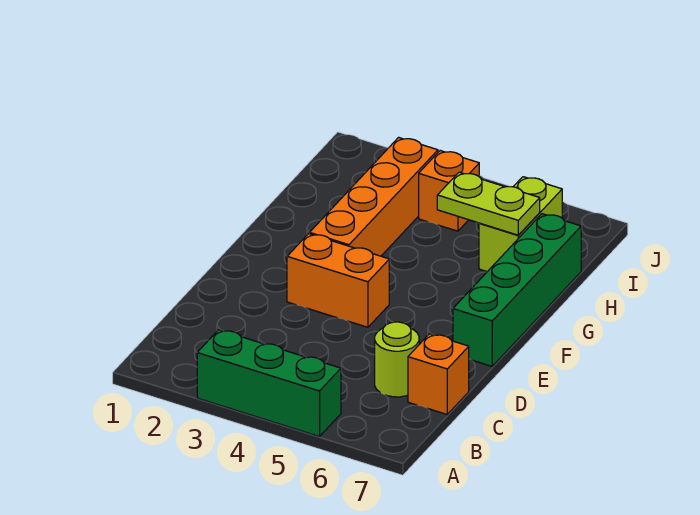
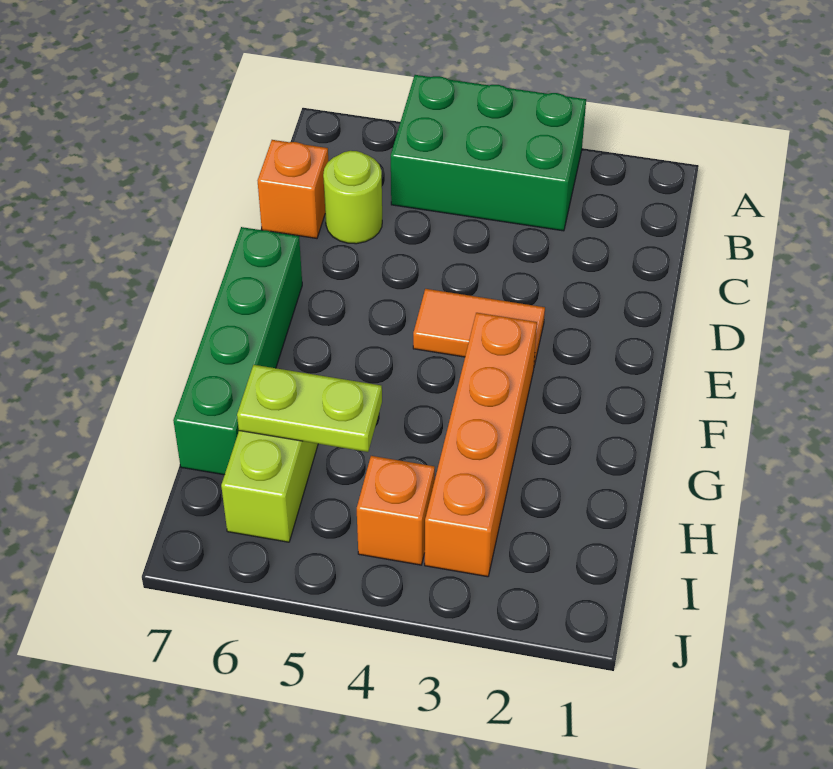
green 1x3 brick [197,330,341,437] -> green 2x3 brick [391,75,586,231]
orange 1x2 brick [287,234,389,327] -> orange 1x2 tile [413,289,545,366]

